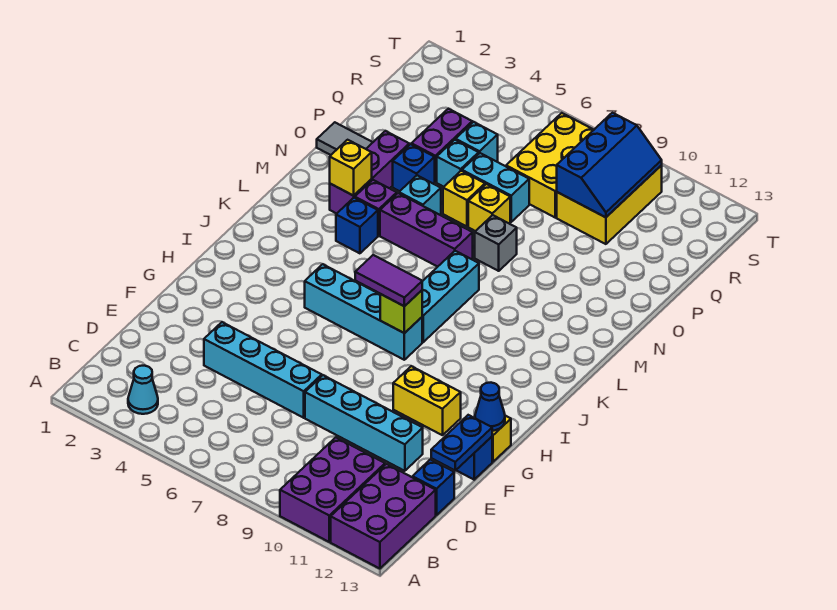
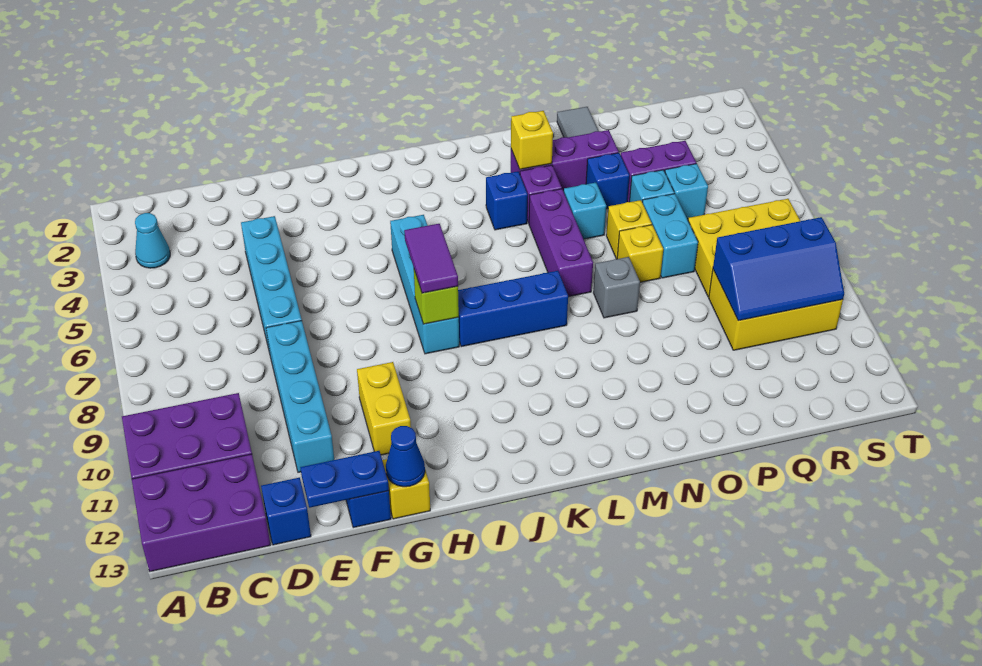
cyan 1x3 brick [422,251,479,342] -> blue 1x3 brick [458,271,568,347]

